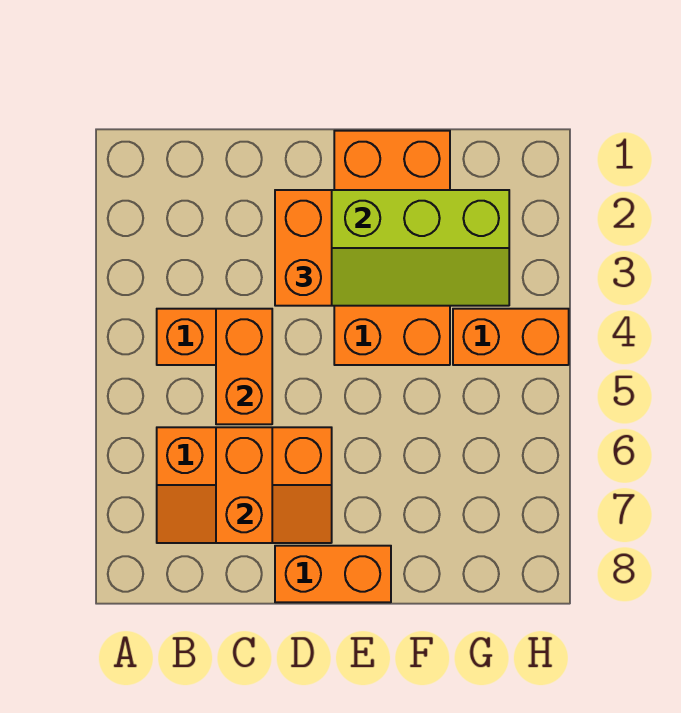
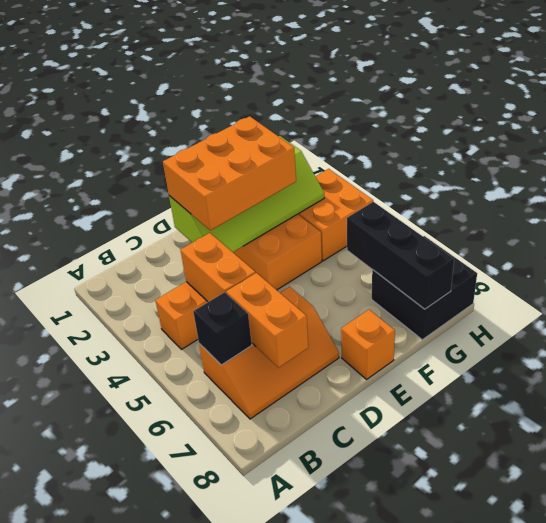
none -> black 1x1 brick [193,292,252,365]
orange 1x2 brick [275,190,332,306] -> orange 2x3 brick [163,116,296,230]
orange 1x2 brick [275,546,391,602] -> orange 1x1 brick [341,310,395,379]
orange 1x2 brick [453,309,569,365] -> orange 2x2 brick [298,169,373,261]
none -> black 1x3 brick [347,202,454,309]
none -> black 2x2 brick [372,236,477,340]

